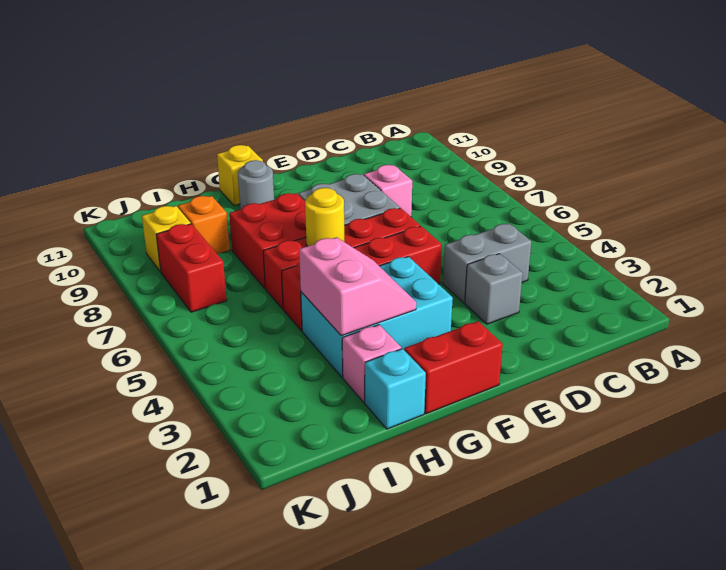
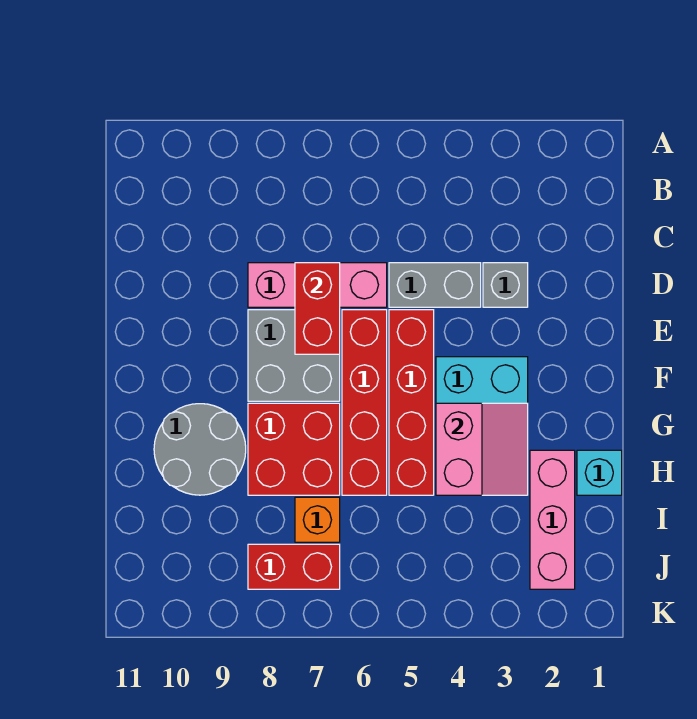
grey 1x2 brick [443,224,532,303] -> grey 1x2 brick turned to [389,263,481,307]
pink 1x1 brick [364,165,412,217] -> pink 1x3 brick [248,263,387,307]
red 1x2 brick [404,321,503,414] -> red 1x2 brick moved to [295,263,340,354]
pink 2x2 slope [299,237,416,336] -> pink 2x2 slope turned to [436,403,528,495]
yellow 1x1 round brick [305,188,344,246] -> none
grey 1x1 round brick [238,160,274,209] -> grey 2x2 round brick [154,404,246,495]
yellow 1x1 brick [217,145,263,206] -> none
pink 1x1 brick [342,325,401,402] -> pink 1x3 brick [530,450,575,589]
orange 1x1 brick [178,196,230,253] -> orange 1x1 brick moved to [295,497,340,542]
yellow 1x1 brick [142,206,191,271] -> none

